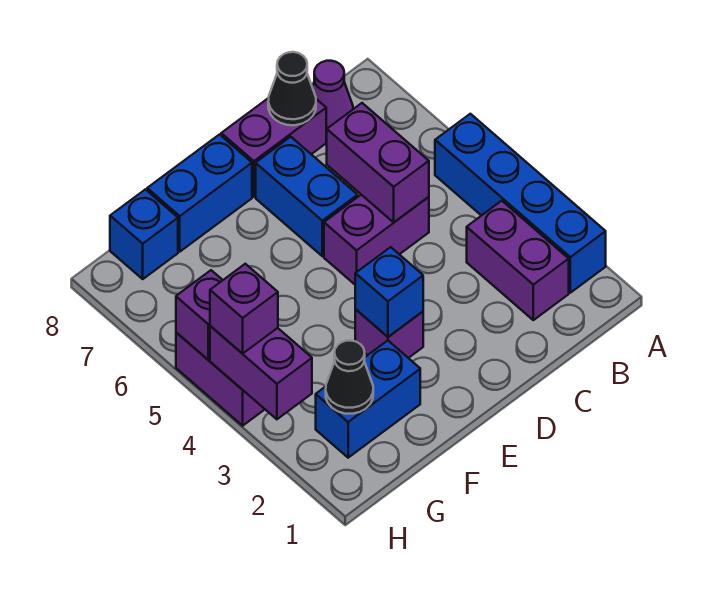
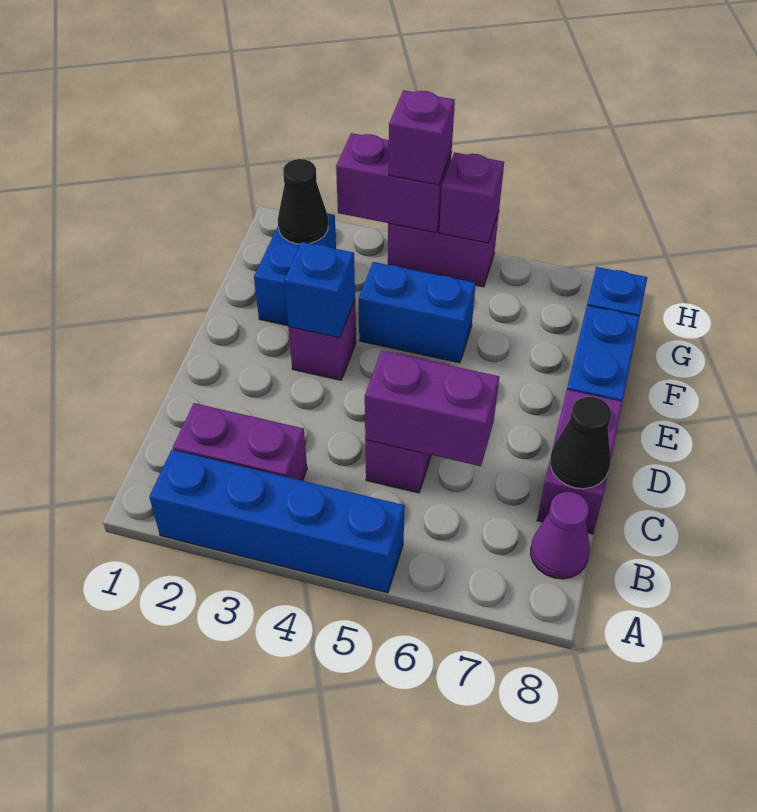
blue 1x2 brick [256,137,358,256] -> blue 1x2 brick moved to [359,262,476,363]

